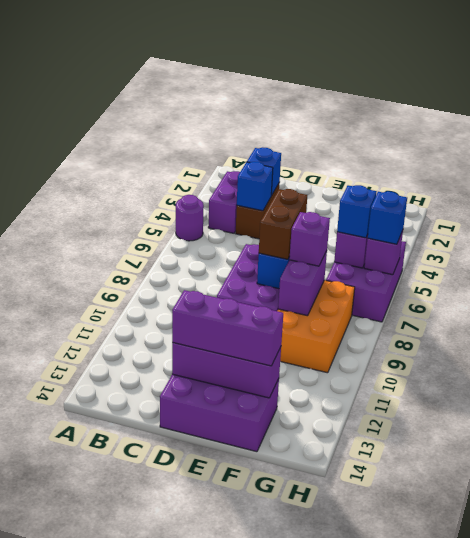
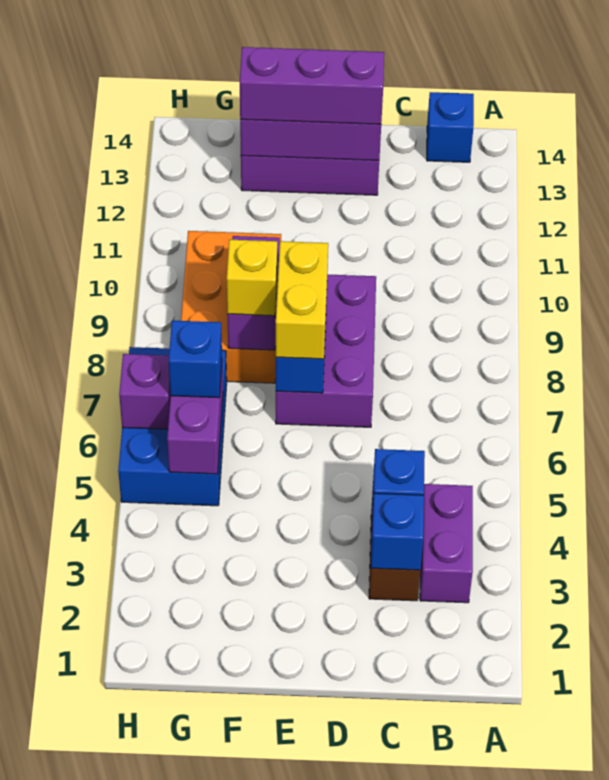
purple 1x1 round brick [176,195,204,241] -> none
brown 1x2 brick [259,189,307,259] -> yellow 1x2 brick [275,241,328,359]
purple 1x1 brick [289,212,330,266] -> yellow 1x1 brick [227,240,277,316]
purple 2x3 brick [326,241,406,322] -> blue 2x3 brick [118,347,227,506]
blue 1x1 brick [368,191,407,244] -> blue 1x1 brick moved to [427,92,474,162]

